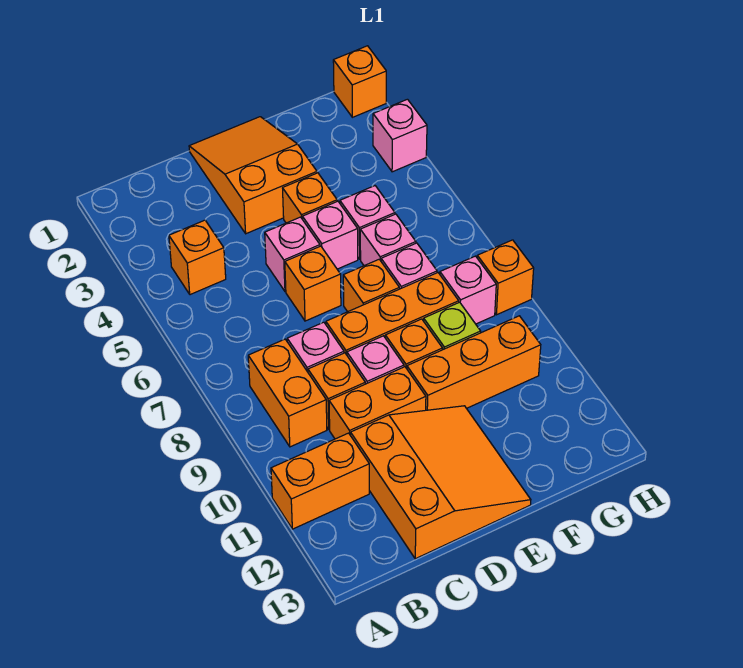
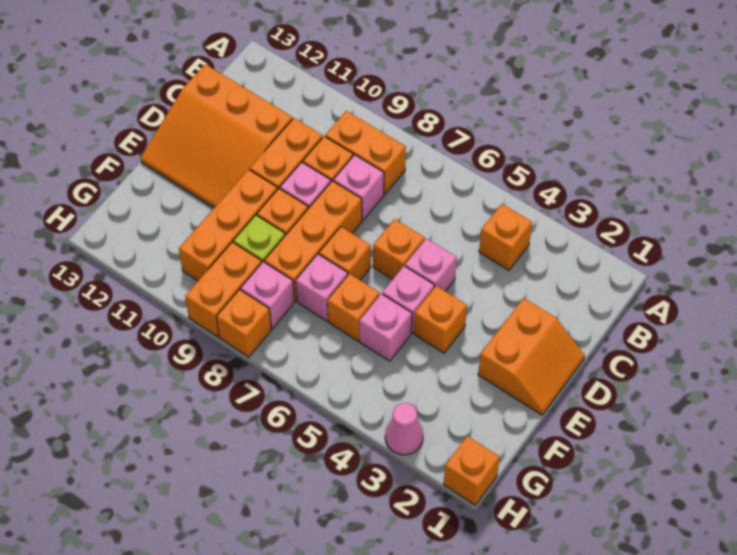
orange 1x2 brick [271,433,369,529] -> orange 1x2 brick moved to [185,242,262,337]
orange 2x3 slope [189,117,317,234] -> orange 2x2 slope [478,298,585,415]
pink 1x1 brick [360,214,416,266] -> orange 1x1 brick [327,274,380,341]
pink 1x1 brick [373,99,427,172] -> pink 1x1 cone [385,403,423,455]

